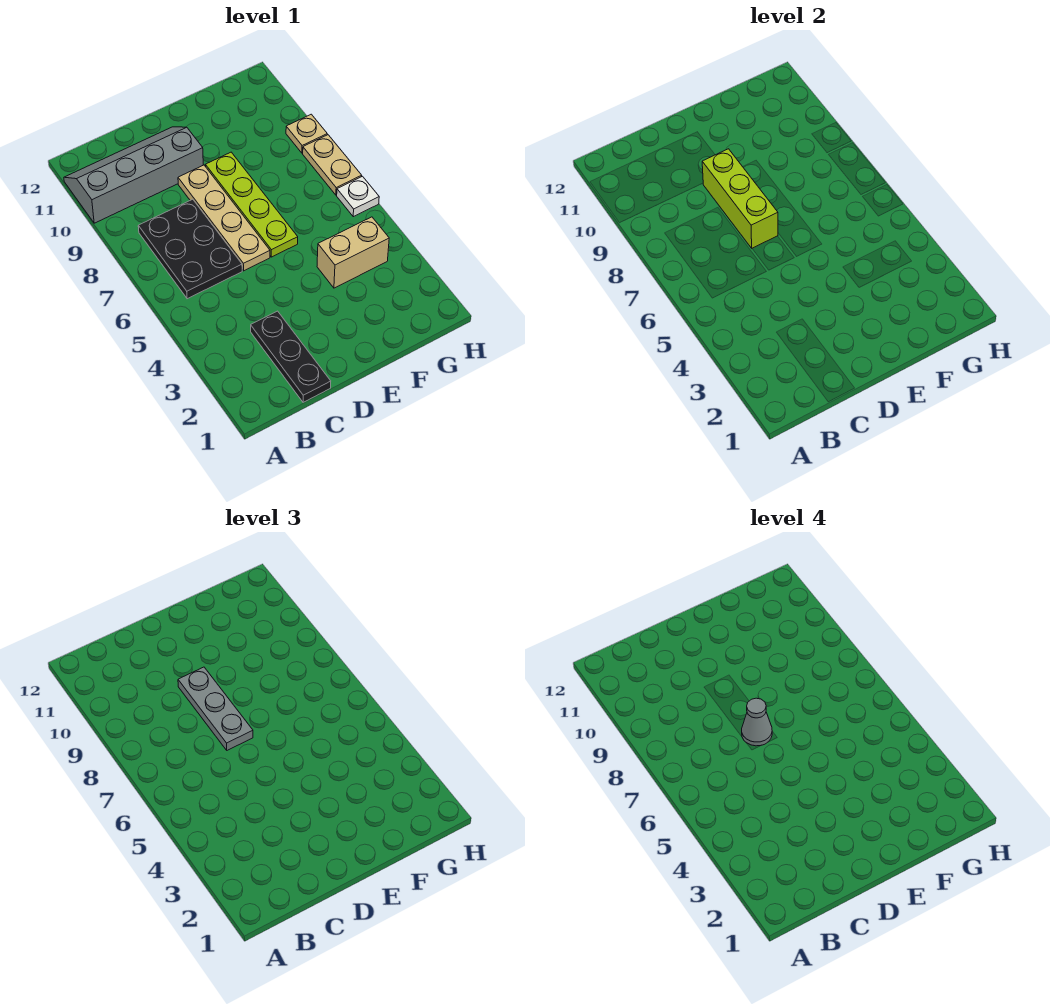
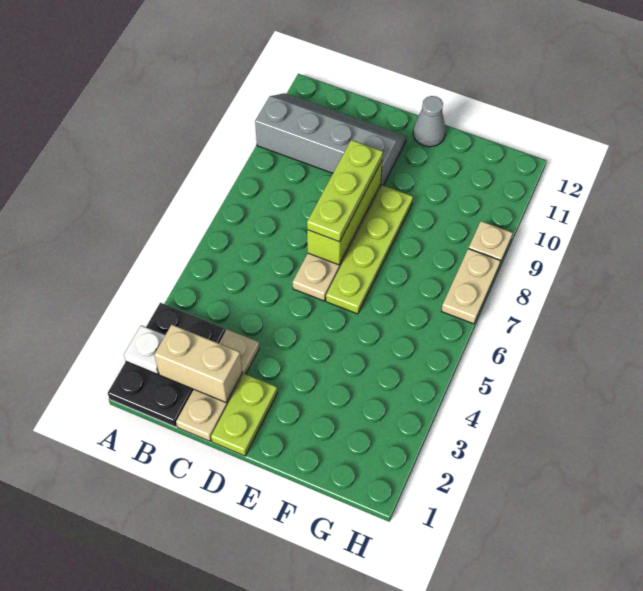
black 2x3 plate [138,199,242,299] -> black 2x3 plate moved to [108,303,225,427]
black 1x3 plate [251,311,331,402] -> tan 1x3 plate [176,329,259,441]
none -> lime 1x2 plate [211,374,277,456]
grey 1x3 plate [178,667,253,750] -> lime 1x3 plate [307,140,383,242]
grey 1x1 cone [742,698,772,746] -> grey 1x1 cone moved to [413,96,446,147]
tan 1x2 brick [317,217,389,288] -> tan 1x2 brick moved to [154,325,242,402]
white 1x1 plate [337,176,379,217] -> white 1x1 plate moved to [124,325,165,374]

